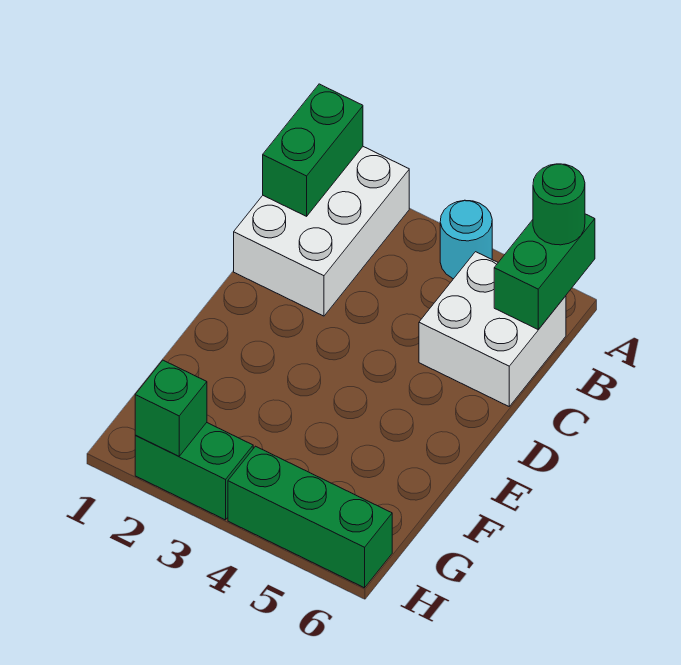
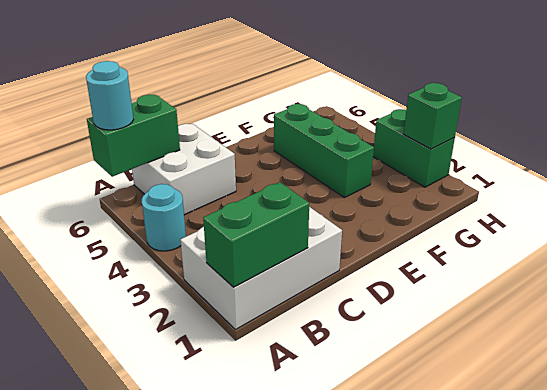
green 1x1 round brick [533,164,585,245] -> cyan 1x1 round brick [86,61,134,130]
green 1x3 brick [228,446,392,588] -> green 1x3 brick moved to [274,104,374,198]

